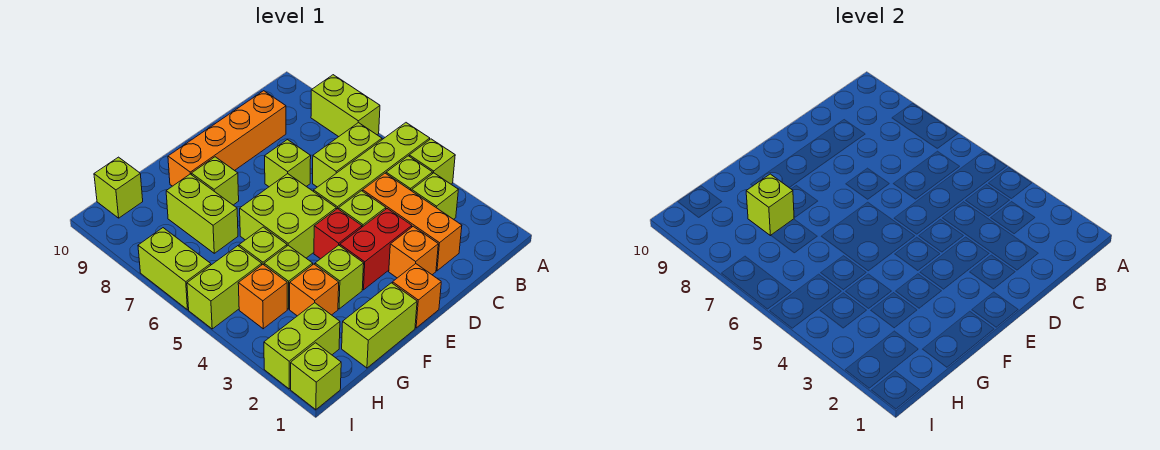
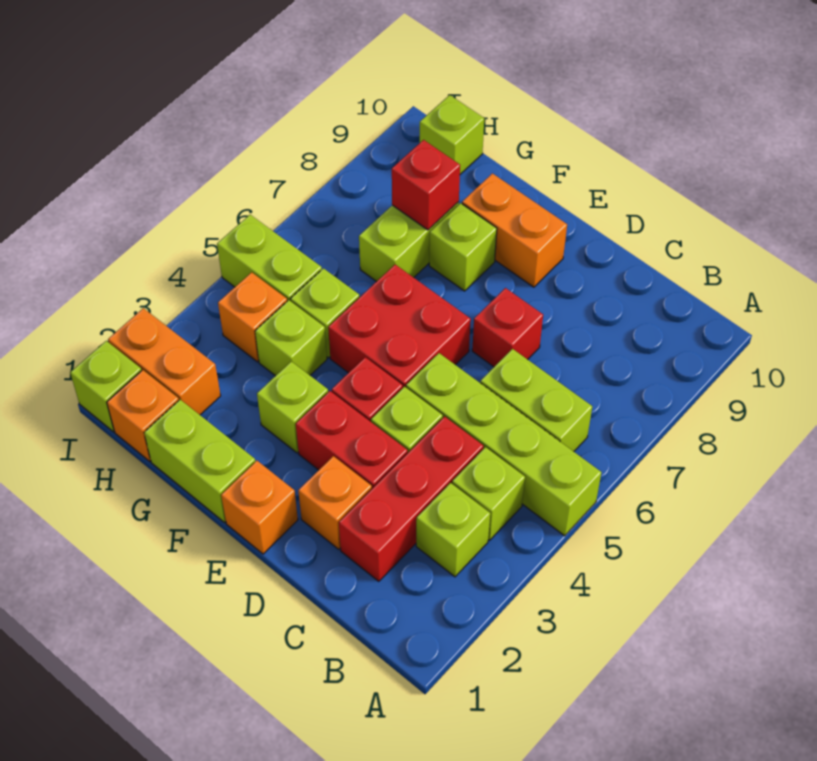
lime 1x1 brick [409,139,455,184] -> none
lime 1x2 brick [311,75,380,137] -> none
orange 1x3 brick [363,173,462,271] -> red 1x3 brick [339,417,483,581]
orange 1x4 brick [168,91,286,186] -> orange 1x2 brick [462,173,567,287]
lime 1x1 brick [265,140,311,187] -> red 1x1 brick [472,288,543,367]
lime 2x2 brick [240,174,336,258] -> red 2x2 brick [328,265,471,387]
orange 1x1 brick [290,264,339,316] -> orange 1x1 brick moved to [107,370,179,461]
lime 1x1 brick [746,174,794,236] -> red 1x1 brick [392,140,460,230]
lime 1x2 brick [264,303,340,389] -> orange 1x2 brick [108,308,221,415]
lime 1x2 brick [138,228,211,310] -> none

